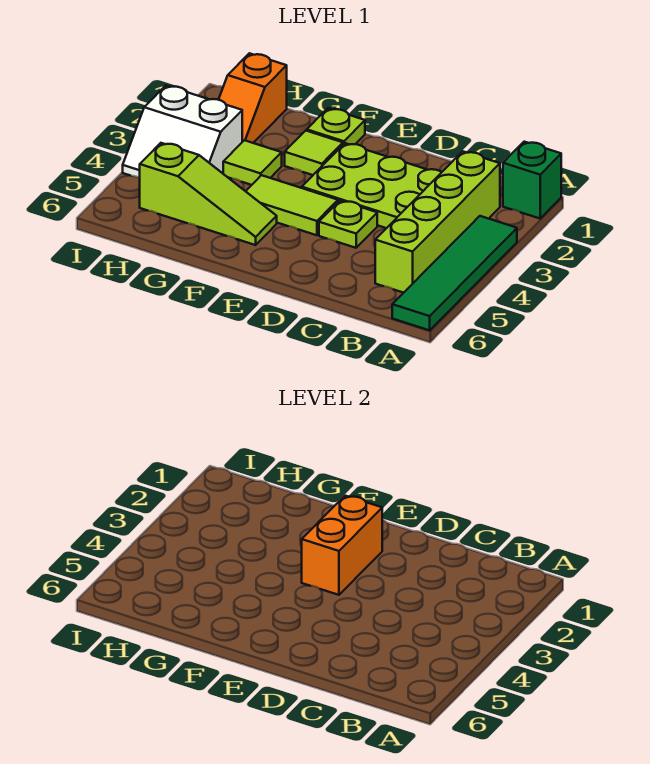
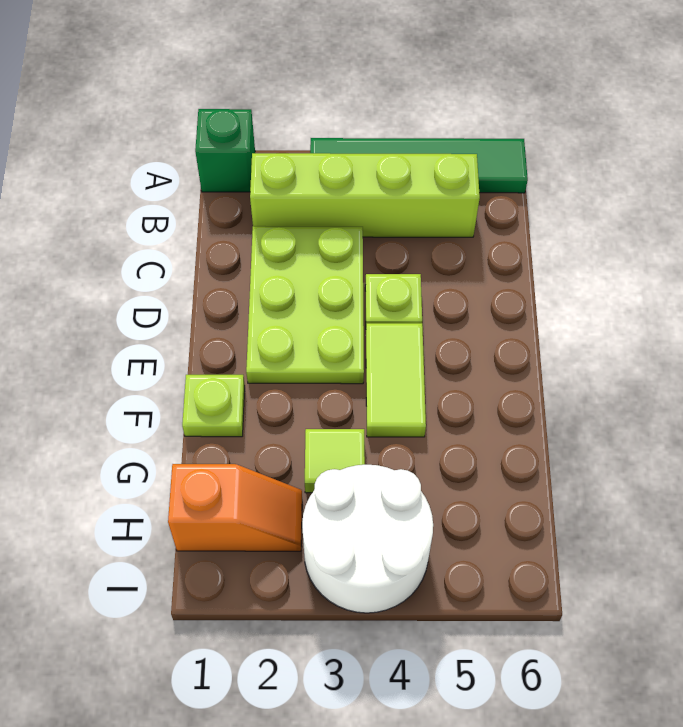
orange 1x2 brick [302,496,382,595] -> none
lime 1x1 tile [285,131,343,175] -> none
lime 1x3 slope [140,143,277,245] -> none
white 2x2 slope [123,86,242,178] -> white 2x2 round brick [302,465,433,613]

